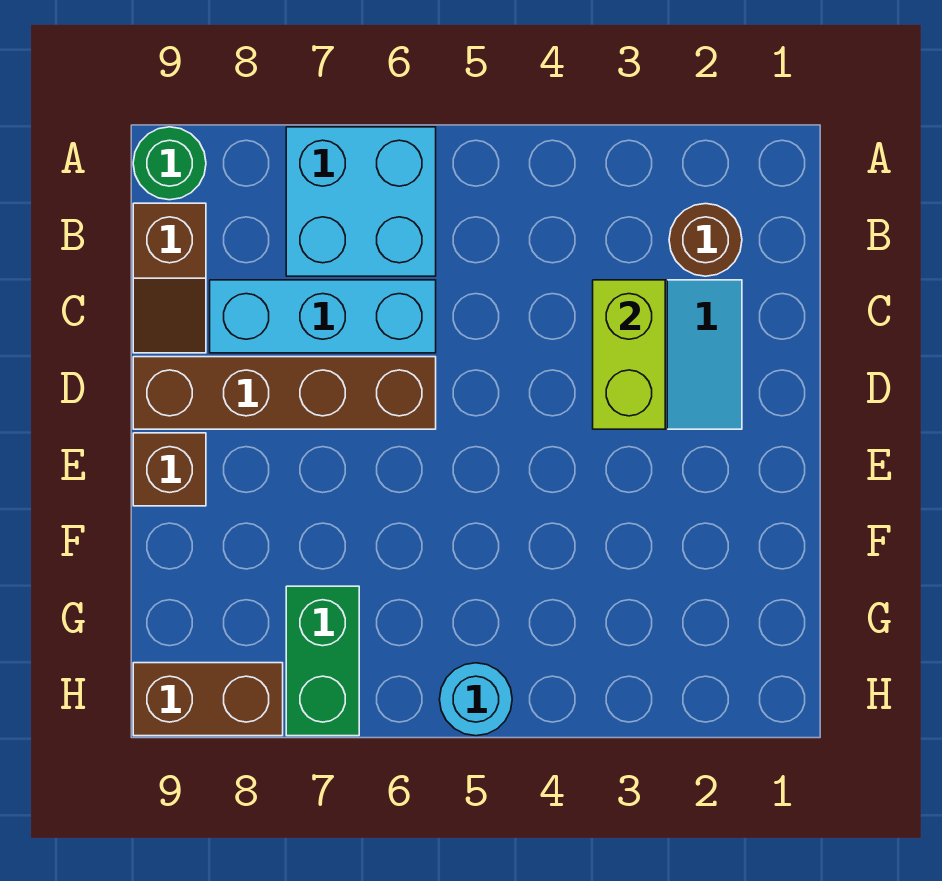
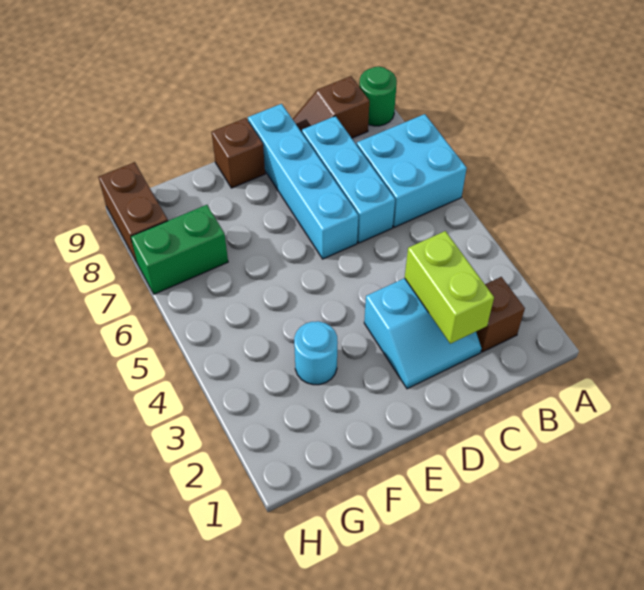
brown 1x1 round brick [669,204,742,276] -> brown 1x1 brick [476,277,525,352]
lime 1x2 brick [593,280,665,429] -> lime 1x2 brick turned to [405,231,494,344]
brown 1x4 brick [133,357,436,429] -> cyan 1x4 brick [248,104,358,259]
cyan 1x1 round brick [439,663,512,736] -> cyan 1x1 round brick moved to [294,321,338,385]

